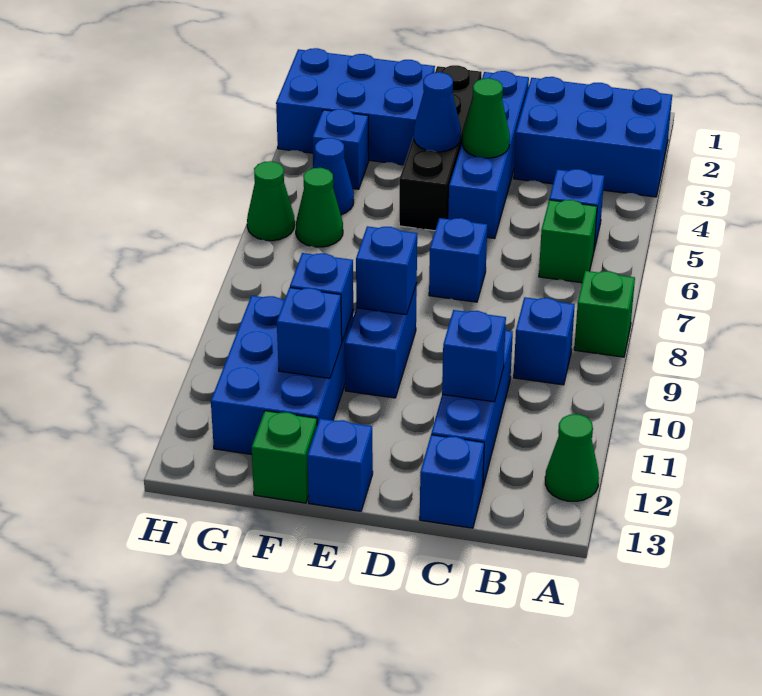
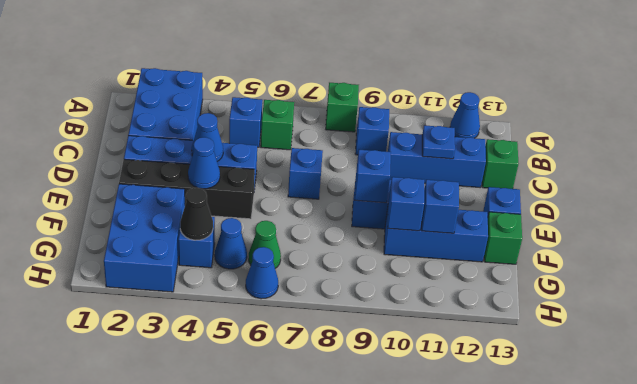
green 1x1 cone [545,414,599,501] -> blue 1x1 cone [450,92,480,138]
blue 1x1 brick [442,310,506,402] -> blue 1x1 plate [422,125,455,159]
blue 1x1 brick [420,435,484,528] -> green 1x1 brick [482,139,518,189]
green 1x1 cone [463,78,510,158] -> blue 1x1 cone [192,113,223,161]
blue 2x3 brick [211,296,353,454] -> blue 1x3 brick [384,209,488,262]
none -> black 1x1 cone [180,188,213,240]
green 1x1 cone [247,161,295,241] -> blue 1x1 cone [246,247,278,299]

